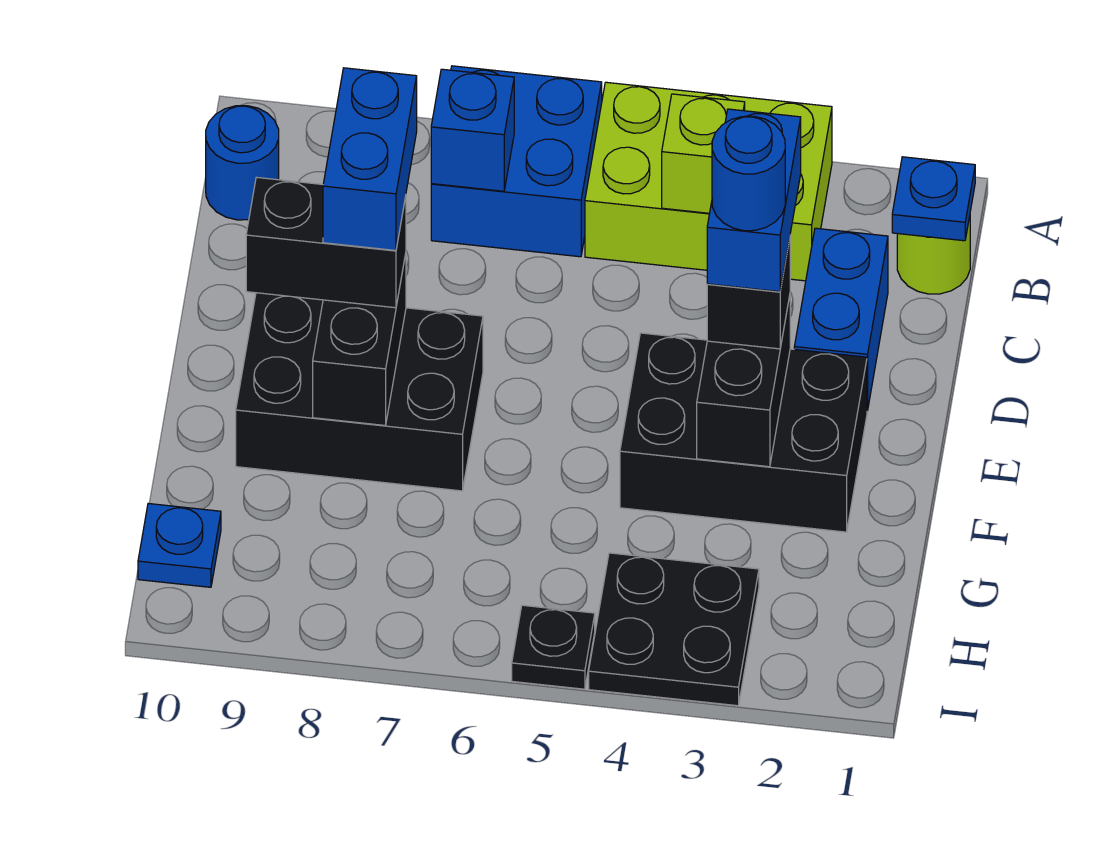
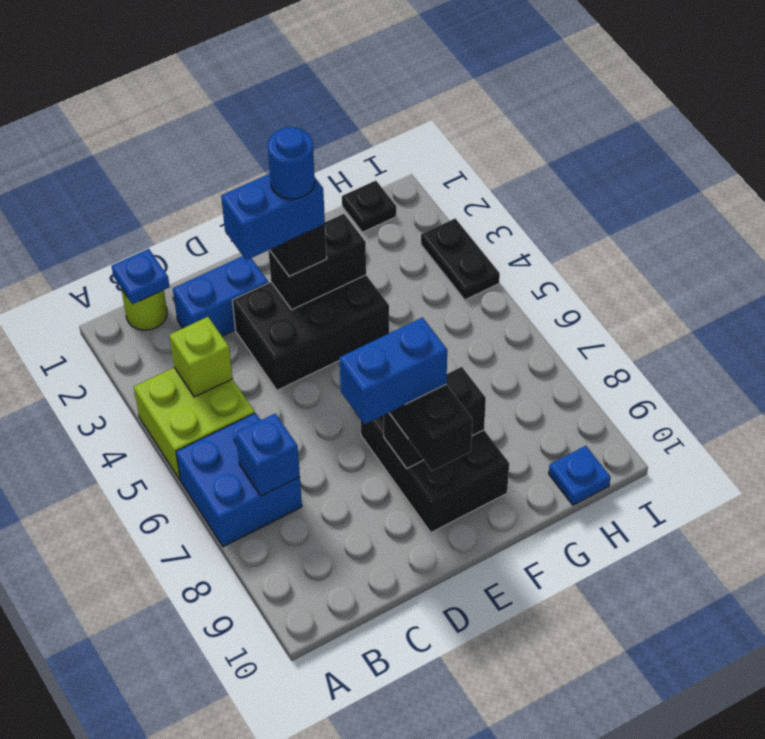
lime 2x3 brick [585,82,832,281] -> lime 2x2 brick [134,368,255,480]
blue 1x1 round brick [206,106,279,220] -> none
black 2x3 brick [620,333,867,532] -> black 2x3 brick turned to [232,275,389,390]
black 2x2 plate [589,553,759,706] -> black 1x2 plate [421,219,500,300]
black 1x1 plate [512,605,595,689] -> black 1x1 plate moved to [342,181,396,232]

